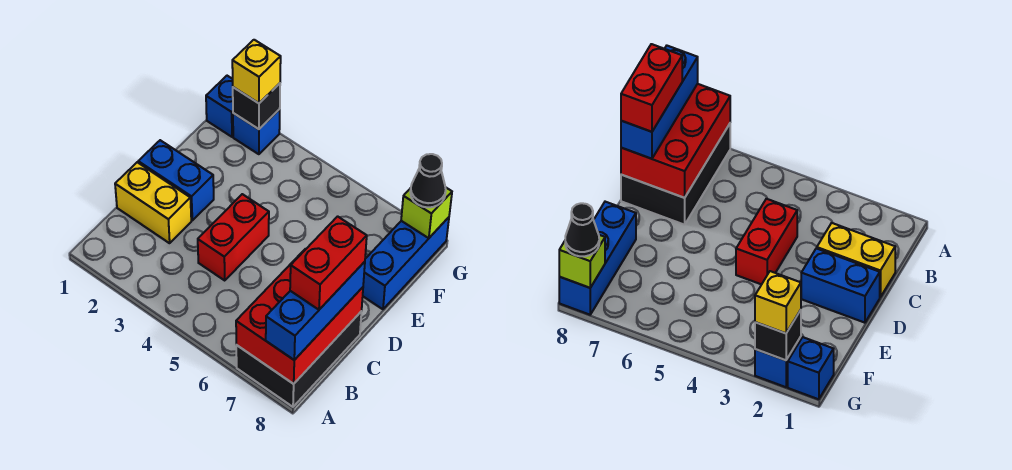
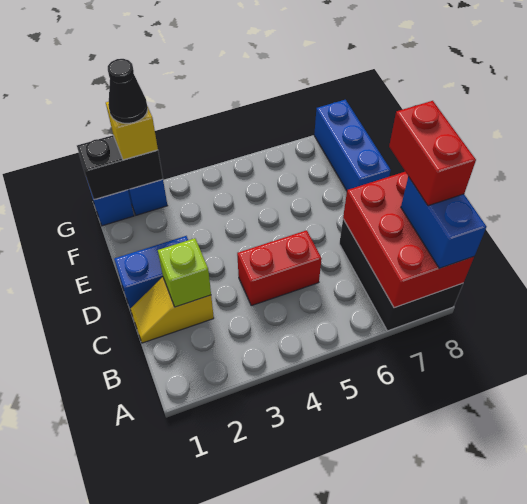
blue 1x3 brick [266,262,365,360] -> blue 1x2 brick [401,177,486,268]
yellow 1x2 brick [115,162,191,243] -> yellow 1x2 slope [130,277,214,343]
red 1x2 brick [198,194,269,280] -> red 1x2 brick turned to [237,230,322,306]
black 1x1 brick [233,83,280,129] -> black 1x2 brick [77,135,163,200]
lime 1x1 brick [401,187,452,238] -> lime 1x1 brick moved to [158,238,211,307]
black 1x1 cone [410,154,446,207] -> black 1x1 cone moved to [108,59,148,123]

